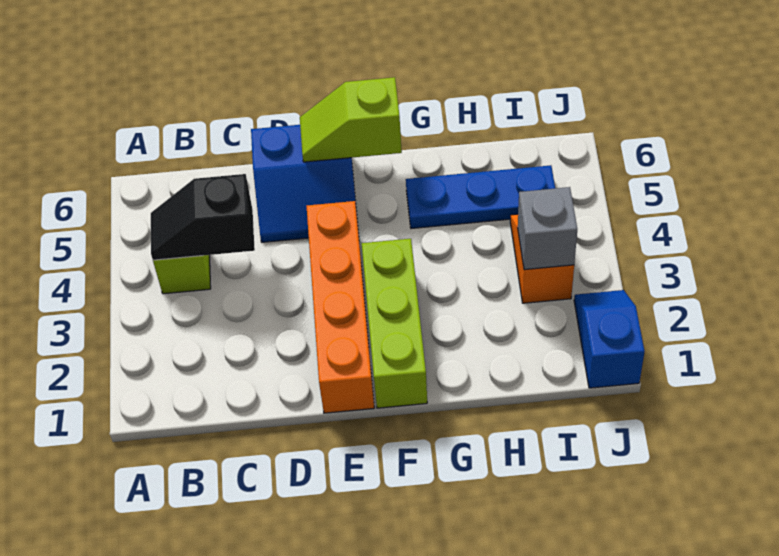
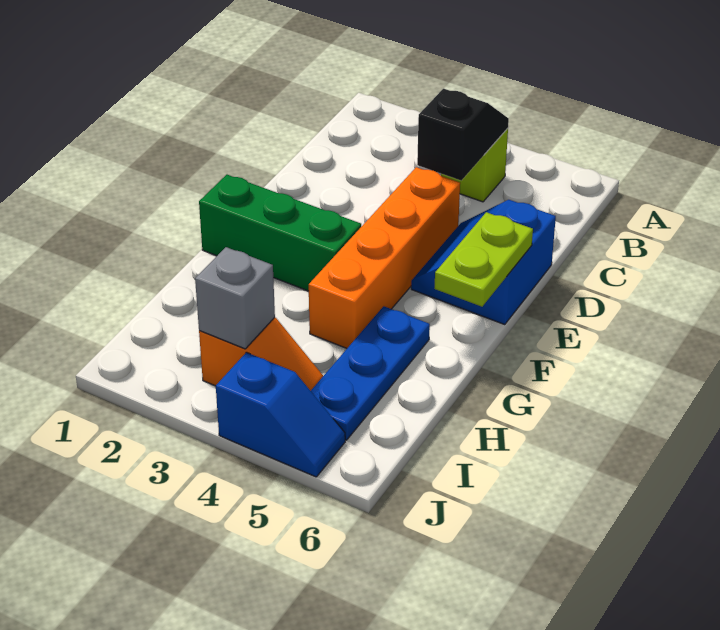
orange 1x4 brick [307,201,374,413] -> orange 1x4 brick turned to [309,167,460,348]
lime 1x2 slope [300,77,402,162] -> lime 1x2 plate [434,212,533,307]
lime 1x3 brick [362,239,427,408] -> green 1x3 brick [199,175,361,291]
blue 1x2 slope [574,290,645,388] -> blue 1x2 slope moved to [216,352,345,477]

